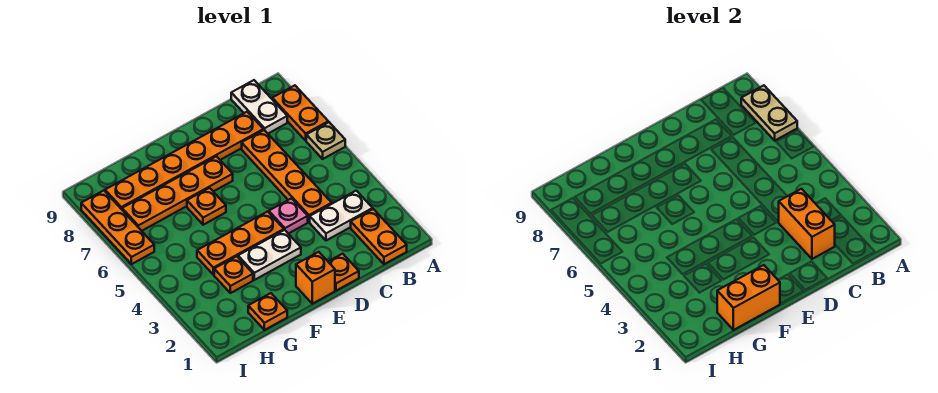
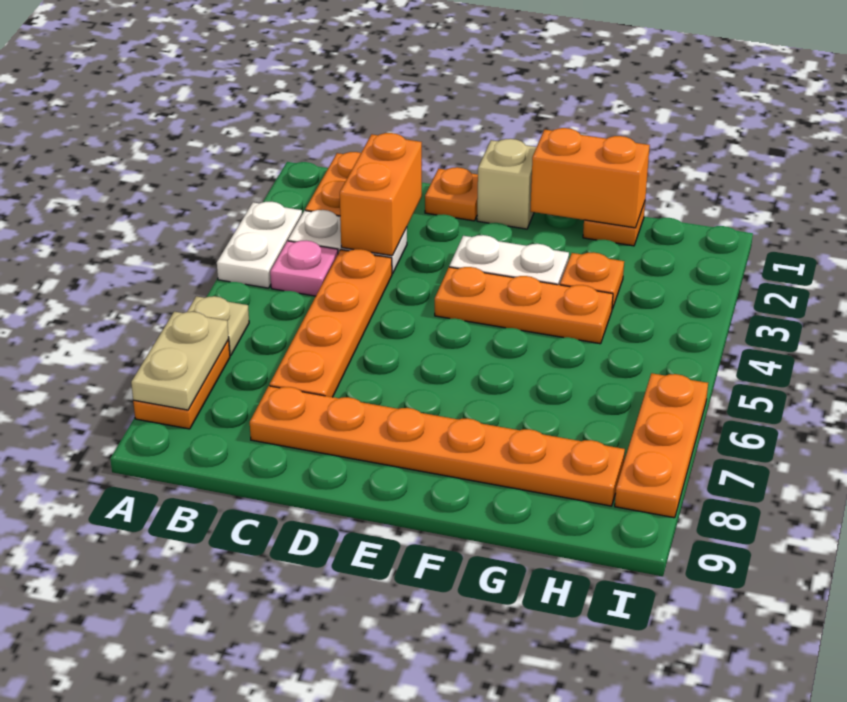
white 1x2 plate [231,80,287,133] -> white 1x2 plate moved to [217,202,302,288]
pink 1x1 plate [269,198,308,234] -> pink 1x1 plate moved to [270,241,338,296]
orange 1x1 brick [296,252,335,304] -> tan 1x1 brick [477,139,537,229]
orange 1x4 plate [122,156,233,231] -> none
orange 1x1 plate [187,188,226,225] -> none

